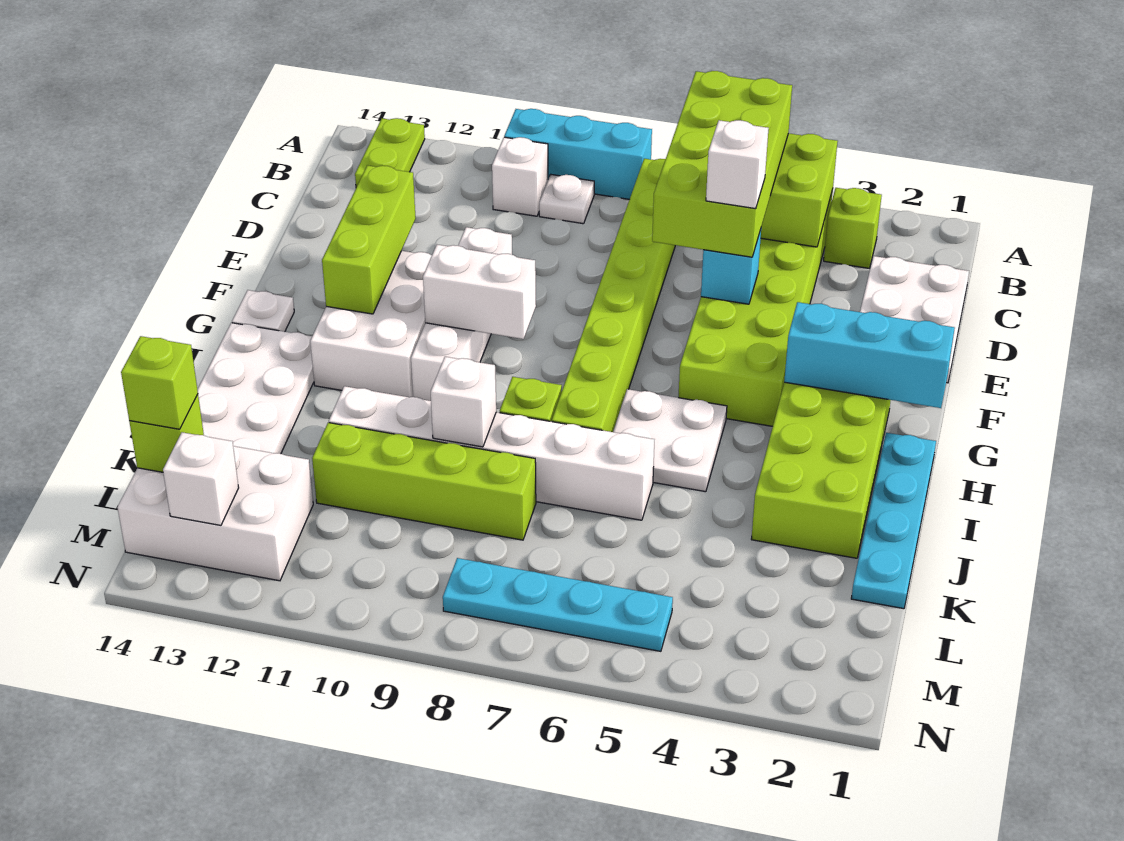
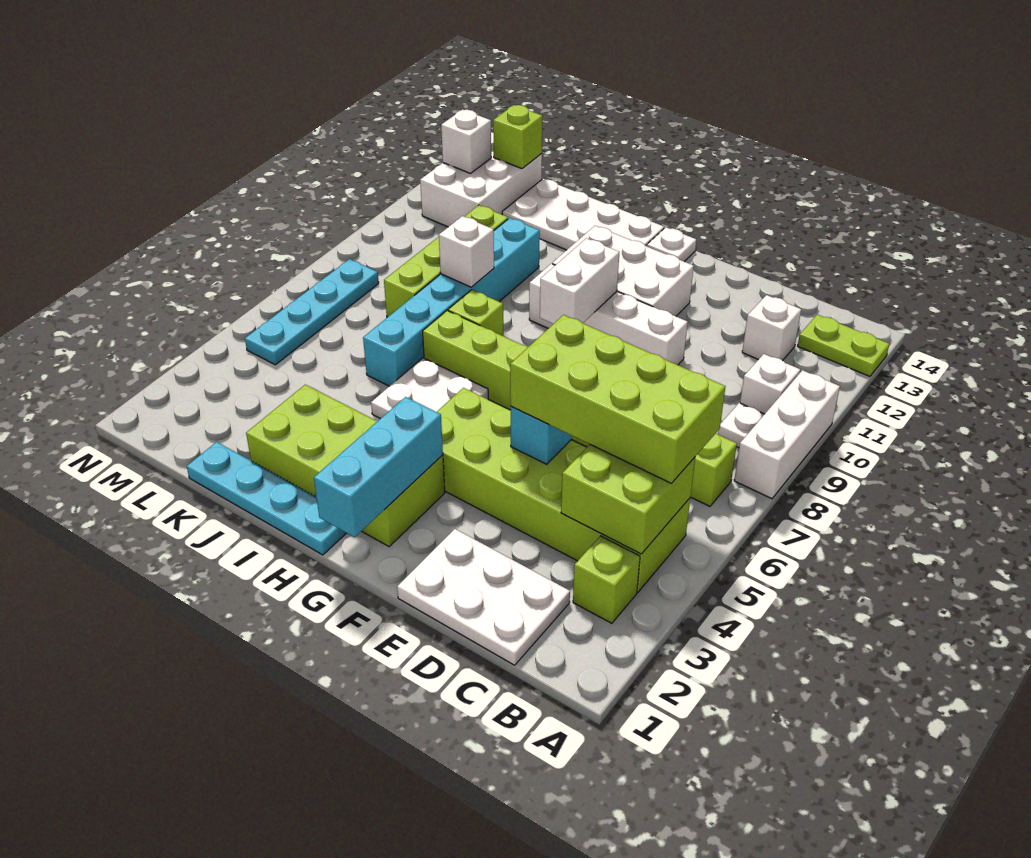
cyan 1x3 brick [504,109,652,199] -> white 1x3 brick [734,370,840,499]
white 1x1 brick [706,120,769,209] -> white 1x1 brick moved to [742,295,801,361]
lime 1x3 brick [322,165,416,314] -> none
white 1x6 brick [329,386,654,520] -> cyan 1x6 brick [363,218,540,386]
lime 1x1 brick [121,336,198,429] -> none

